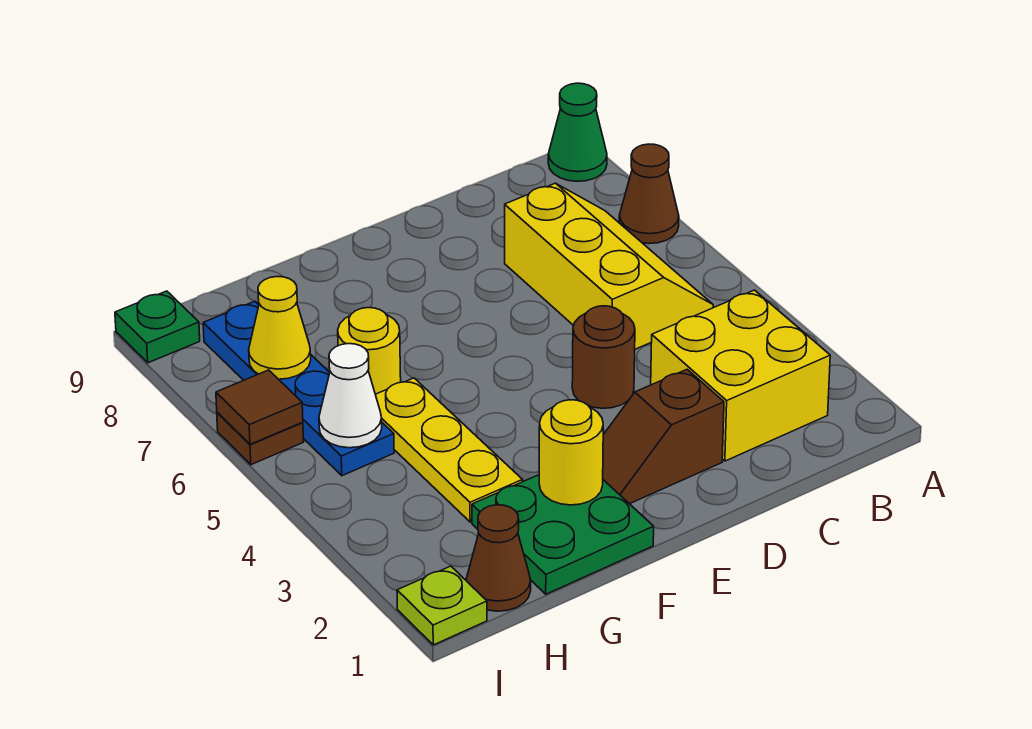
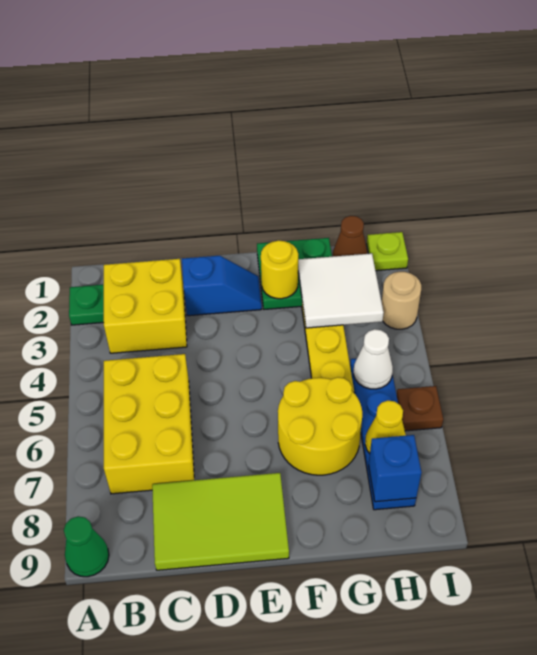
brown 1x1 cone [619,144,679,244] -> none
yellow 2x3 slope [505,183,713,349] -> yellow 2x3 brick [104,354,194,494]
none -> lime 2x3 tile [152,473,289,570]
brown 1x2 slope [603,369,724,504] -> blue 1x2 slope [182,256,262,316]
brown 1x1 round brick [572,306,635,408] -> none
none -> white 2x2 tile [298,253,384,328]
yellow 1x1 round brick [338,308,401,394] -> yellow 2x2 round brick [278,377,362,475]
none -> blue 1x1 brick [369,435,422,502]
none -> tan 1x1 round brick [382,272,421,329]
brown 1x1 tile [216,370,303,444] -> none
green 1x1 plate [115,291,200,363] -> green 1x1 plate moved to [69,285,104,325]

